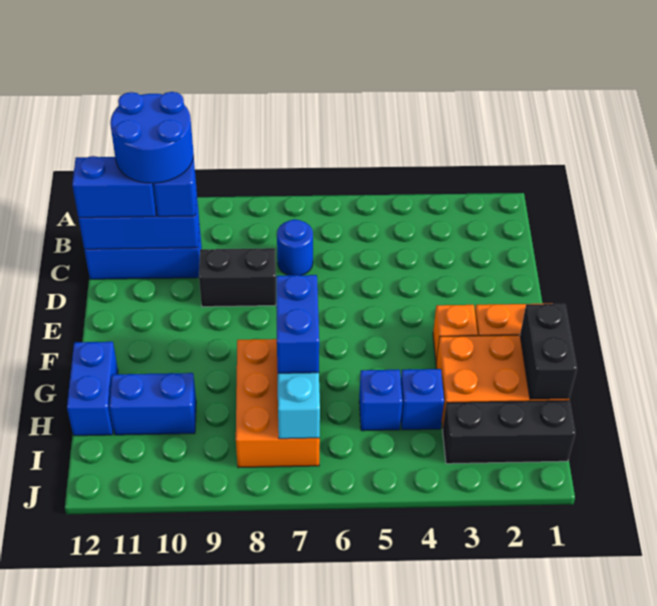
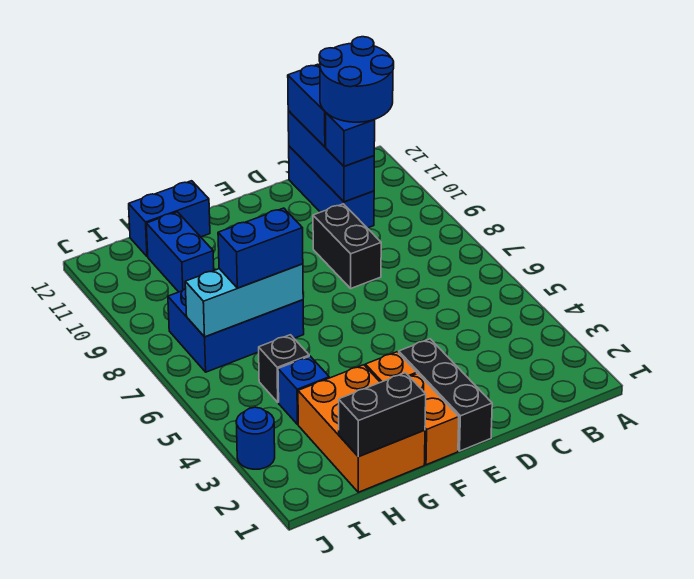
blue 1x1 round brick [277,219,313,275] -> blue 1x1 round brick moved to [236,407,275,469]
orange 2x3 brick [236,339,320,468] -> blue 2x3 brick [168,289,304,372]
blue 1x1 brick [359,370,402,431] -> black 1x1 brick [259,335,309,402]
black 1x3 brick [443,400,575,464] -> black 1x3 brick moved to [399,339,492,451]

